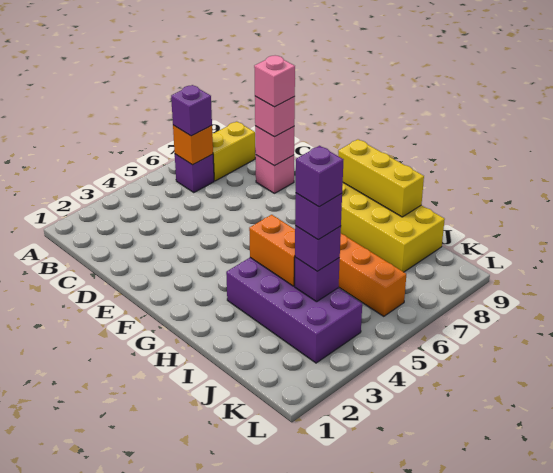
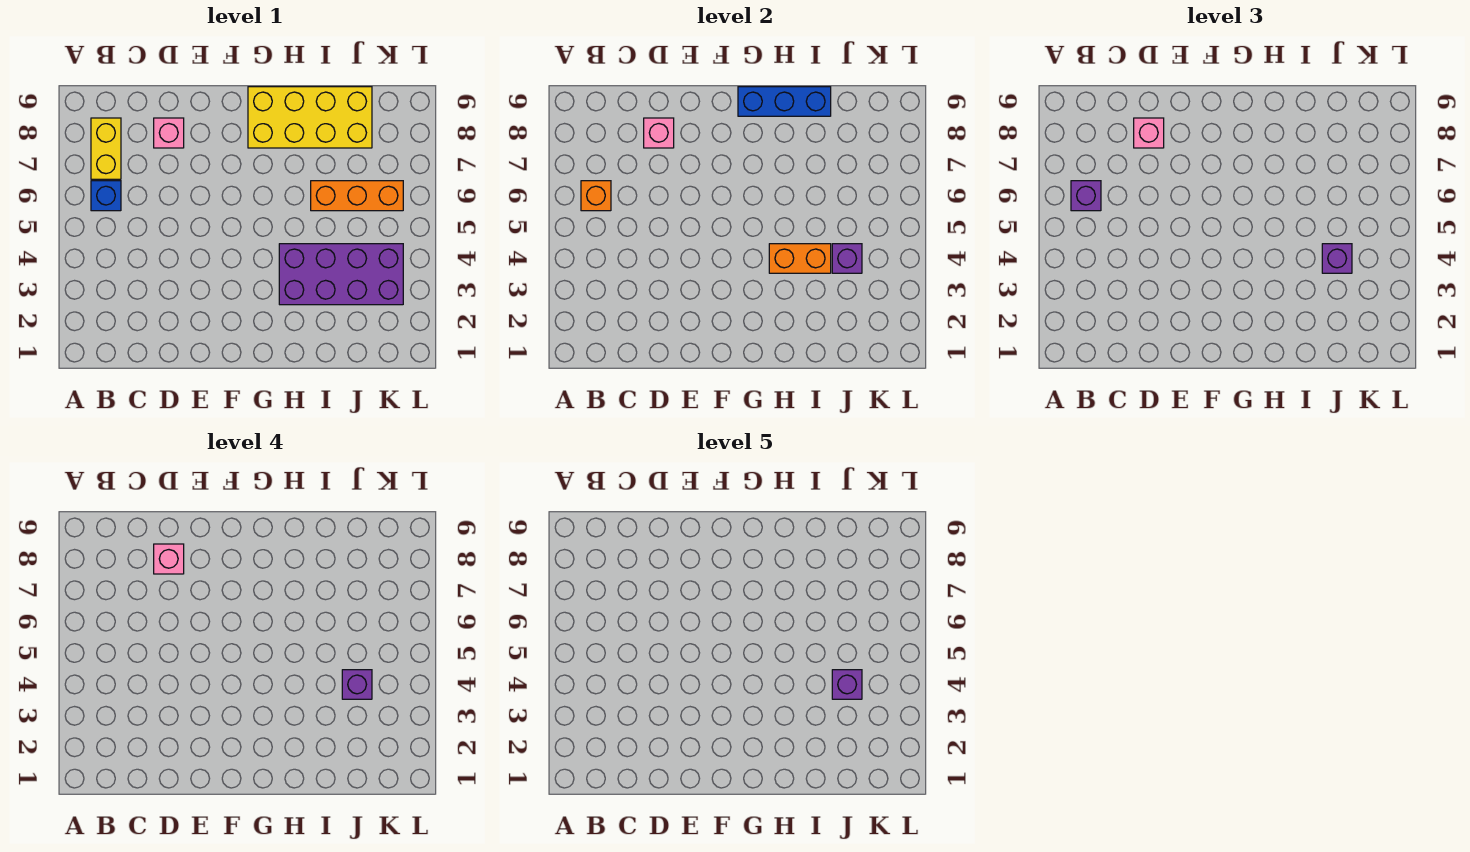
purple 1x1 brick [175,154,214,193] -> blue 1x1 brick [91,181,121,211]
yellow 1x3 brick [338,139,424,217] -> blue 1x3 brick [738,87,831,116]

